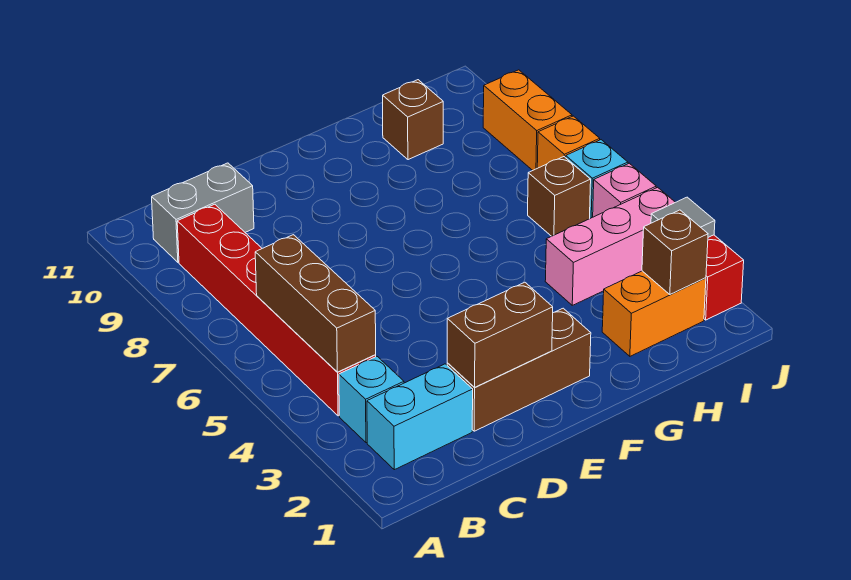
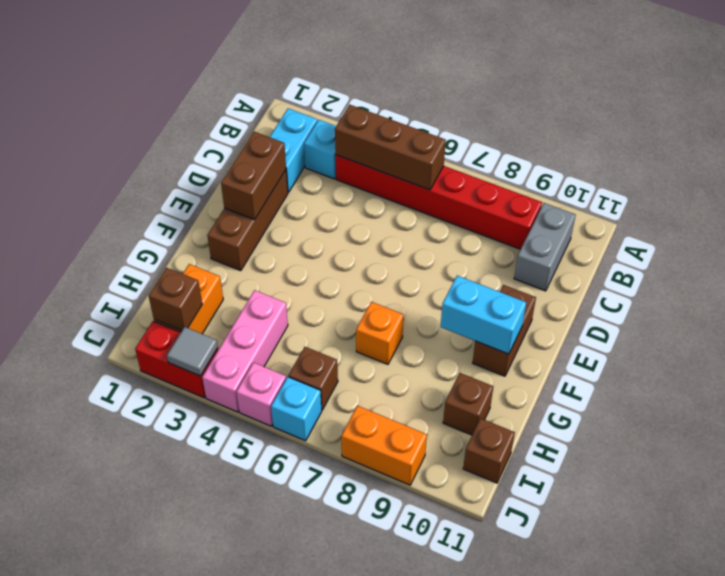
none -> brown 1x2 brick [473,285,536,376]
none -> cyan 1x2 brick [440,276,526,354]
none -> brown 1x1 brick [463,418,515,483]
orange 1x1 brick [537,116,600,168] -> orange 1x1 brick moved to [356,302,404,364]

